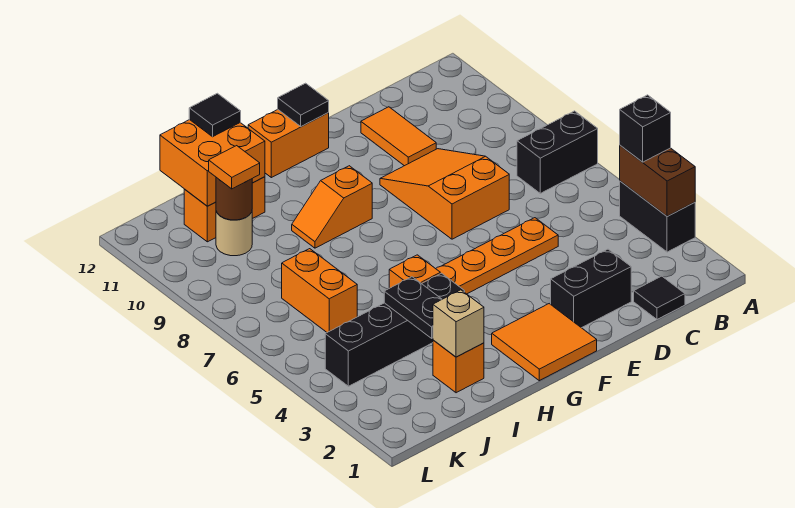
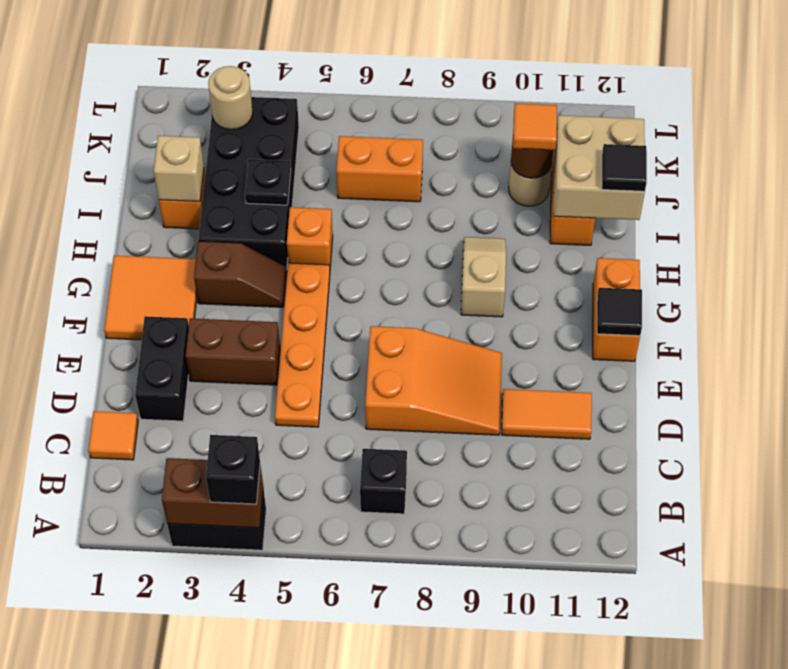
black 1x2 brick [517,111,598,193] -> black 1x1 brick [360,449,407,514]
black 1x1 tile [634,276,685,319] -> orange 1x1 tile [88,411,138,460]
none -> brown 1x2 brick [186,318,280,385]
none -> brown 1x2 slope [194,241,287,307]
orange 1x2 slope [292,166,372,248] -> tan 1x2 slope [461,237,506,317]
black 1x4 brick [325,273,465,386] -> black 2x4 brick [198,97,299,269]
black 1x2 plate [384,277,442,338] -> black 1x1 plate [245,159,291,205]
orange 2x2 brick [160,120,265,206] -> tan 2x2 brick [553,115,645,220]
none -> tan 1x1 round brick [208,66,253,130]

